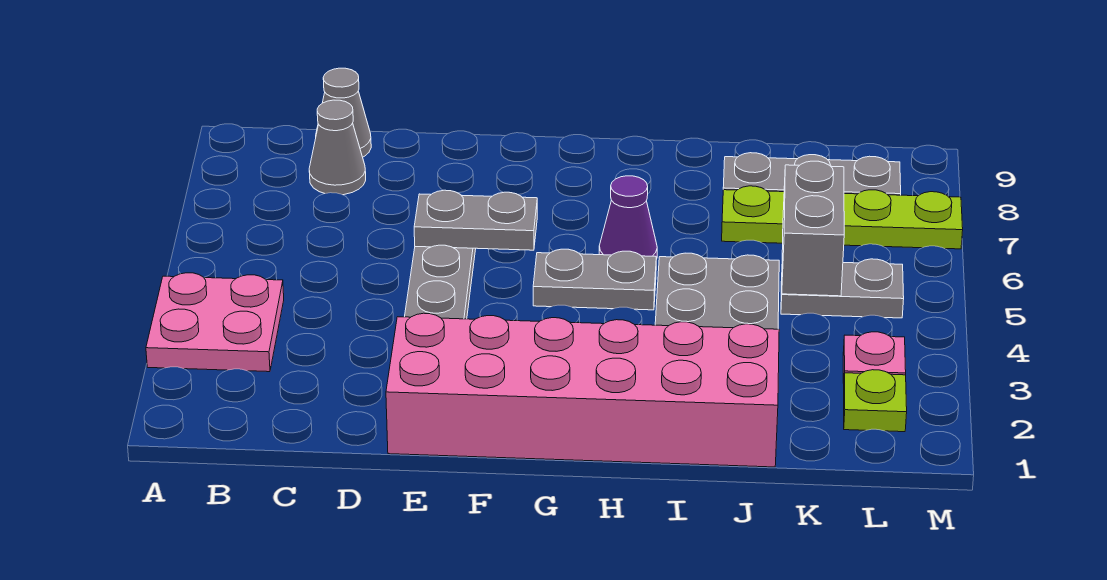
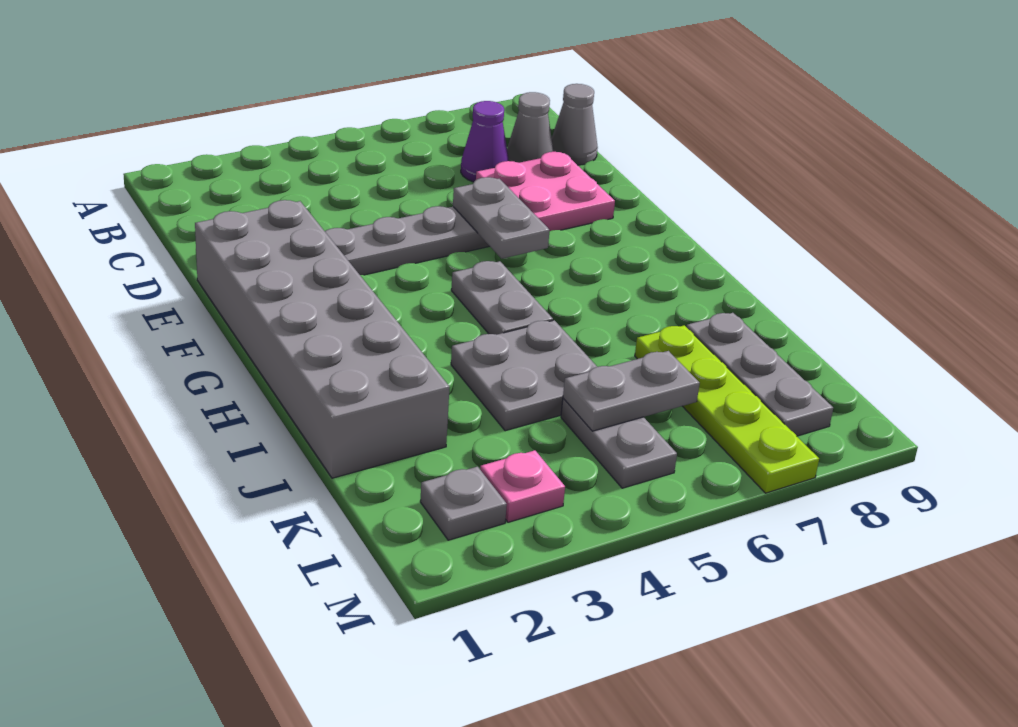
pink 2x2 plate [146,273,284,372] -> pink 2x2 plate moved to [476,152,615,231]
pink 2x6 brick [386,313,779,467] -> grey 2x6 brick [195,200,449,478]
purple 1x1 cone [599,176,657,259] -> purple 1x1 cone moved to [461,101,509,182]
grey 1x2 brick [782,161,844,296] -> grey 1x2 plate [563,351,700,431]
lime 1x1 plate [844,370,907,432] -> grey 1x1 plate [420,467,507,540]

